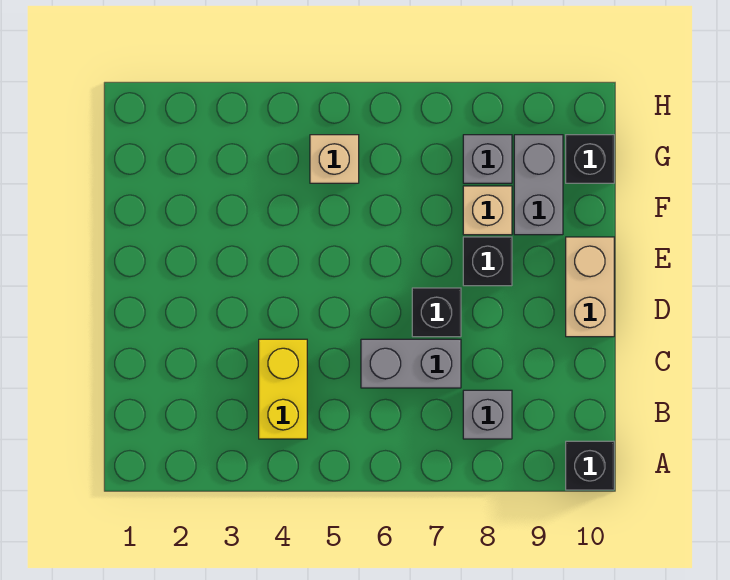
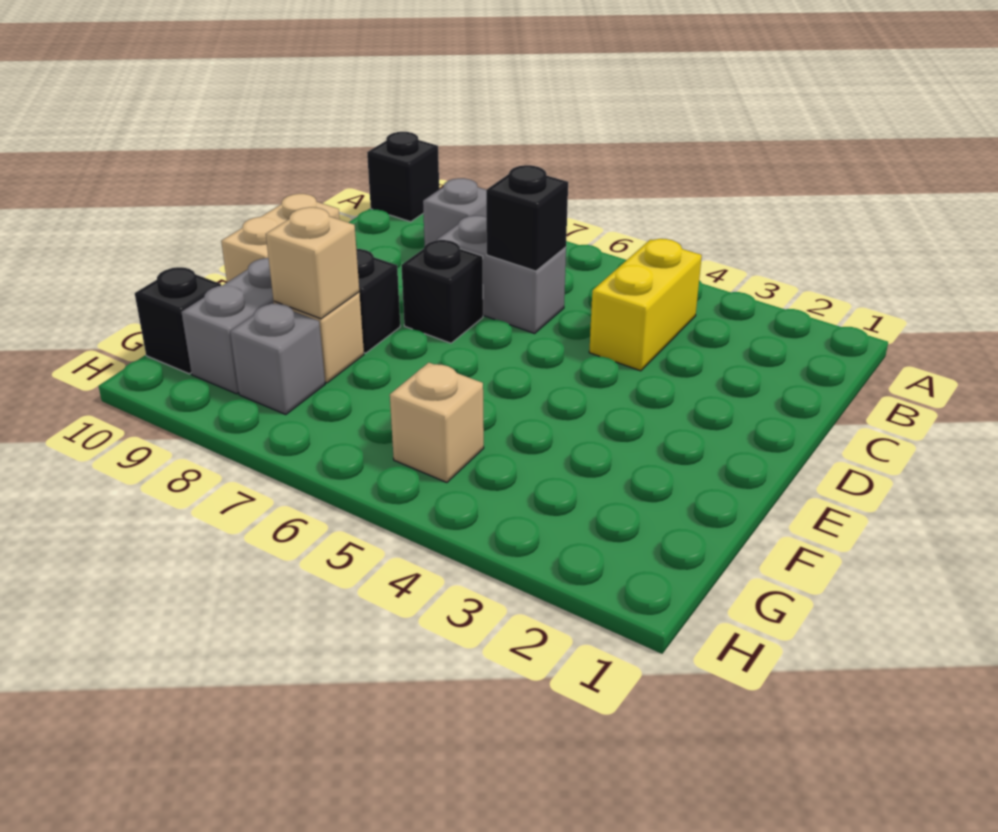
none -> black 1x1 brick [486,165,568,271]
none -> tan 1x1 brick [266,207,359,319]

